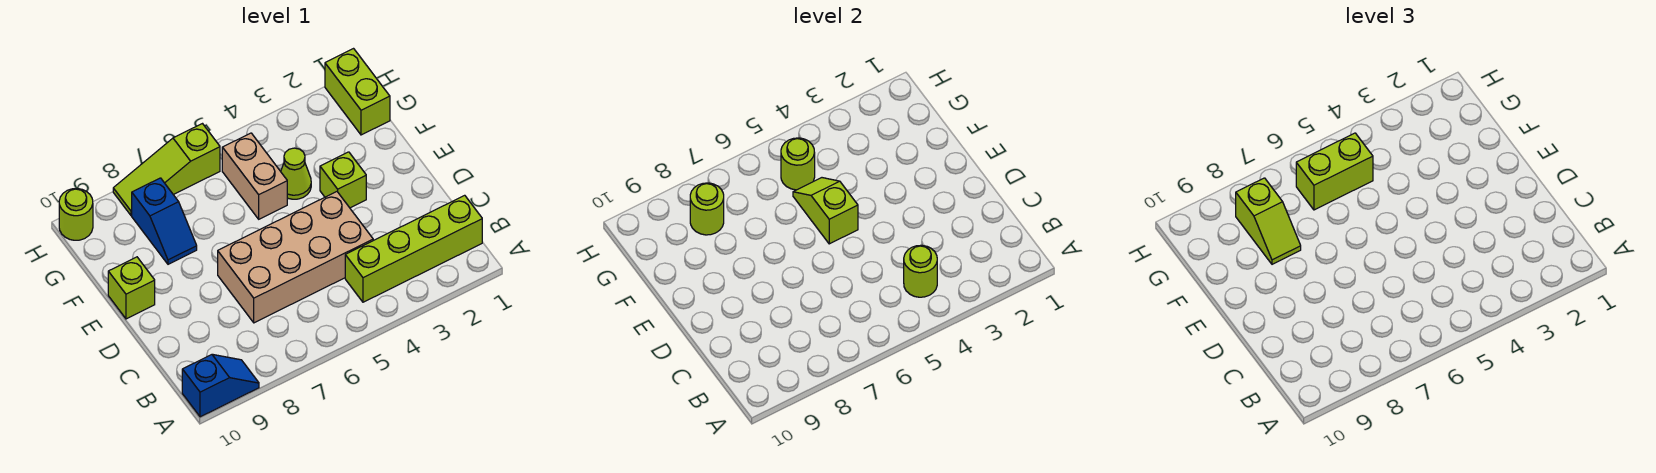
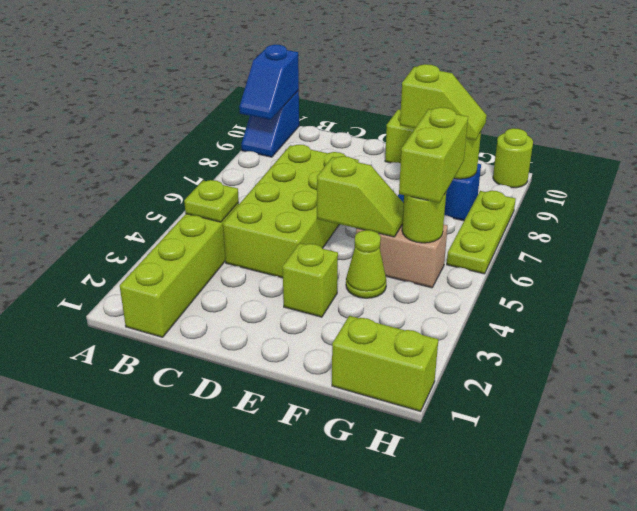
none -> blue 1x2 slope [239,45,299,120]
lime 1x1 round brick [904,245,937,297] -> lime 1x1 plate [184,180,239,222]
tan 2x4 brick [218,192,373,323] -> lime 2x4 brick [223,145,359,278]
lime 1x2 slope [1236,178,1301,264] -> lime 1x2 slope turned to [400,64,487,140]
lime 1x3 slope [113,124,220,215] -> lime 1x3 plate [447,191,516,274]

